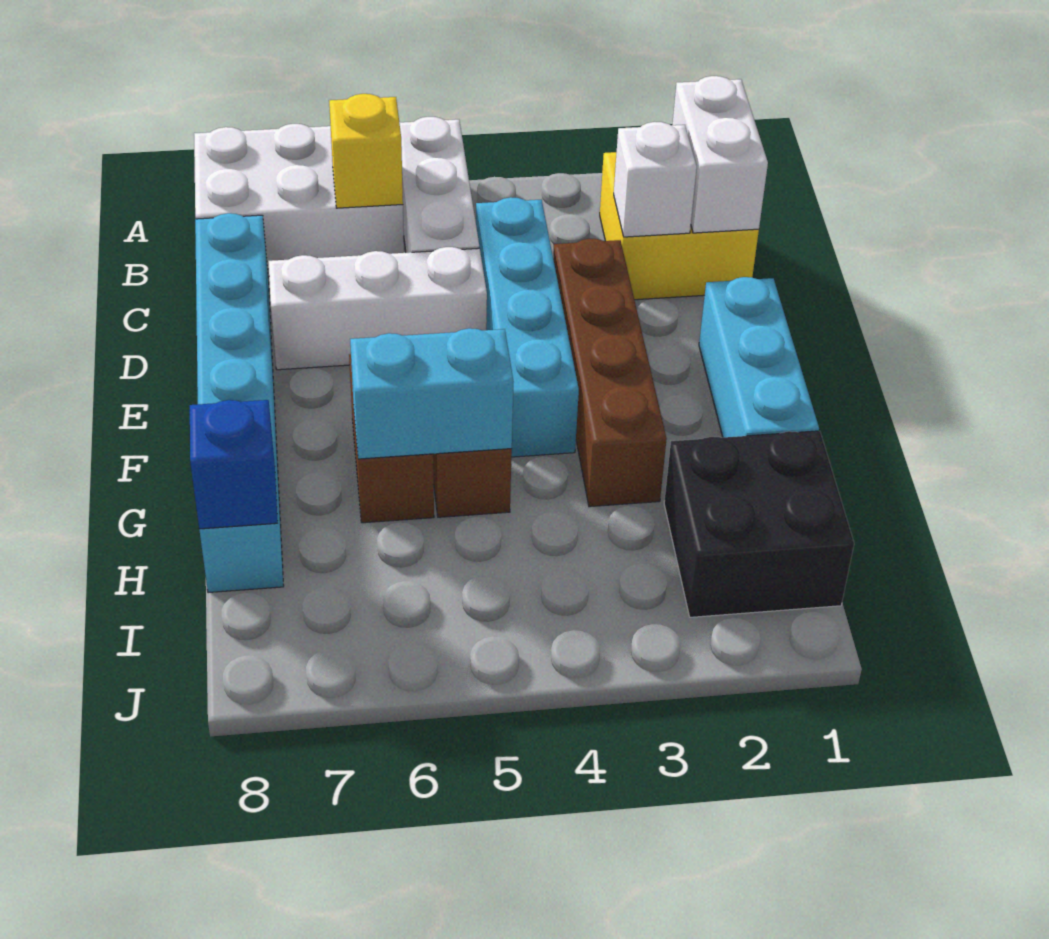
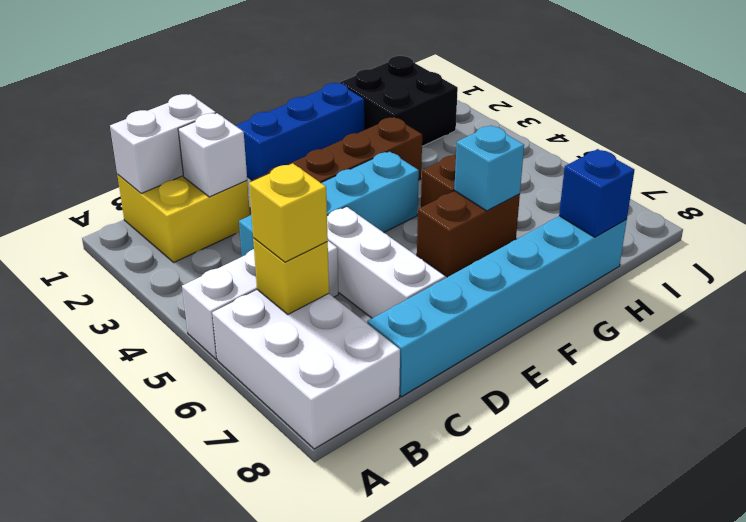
none -> yellow 1x1 brick [249,163,328,262]
cyan 1x3 brick [699,277,819,437] -> blue 1x3 brick [235,83,364,180]
cyan 1x2 brick [350,328,514,459] -> cyan 1x1 brick [454,125,524,211]

